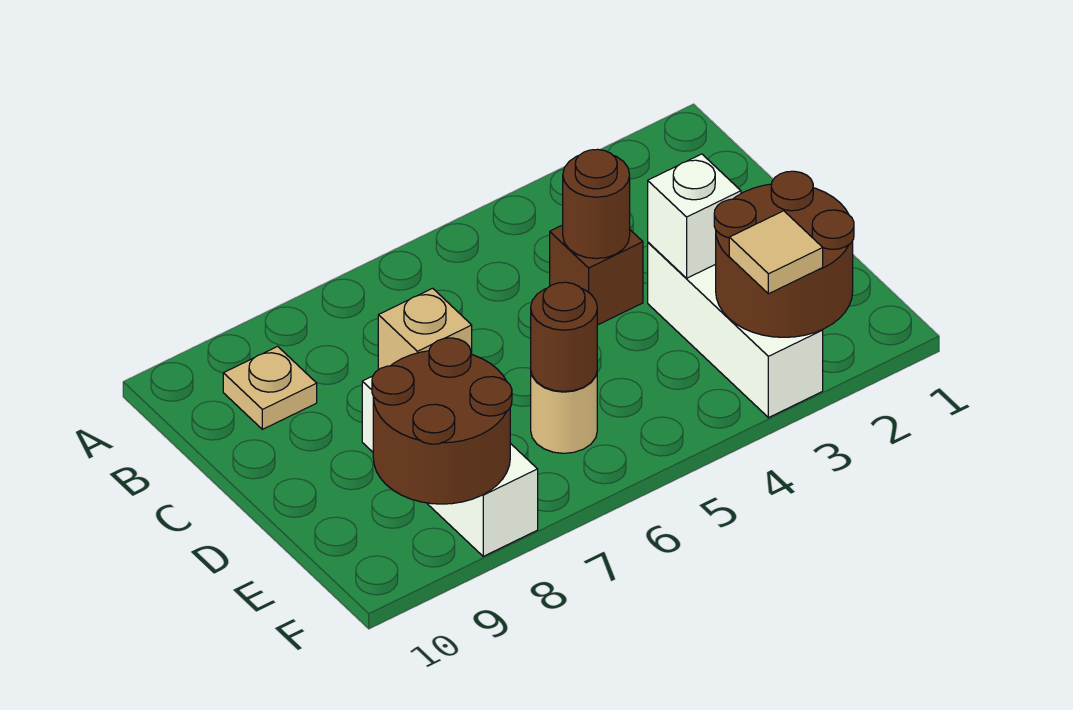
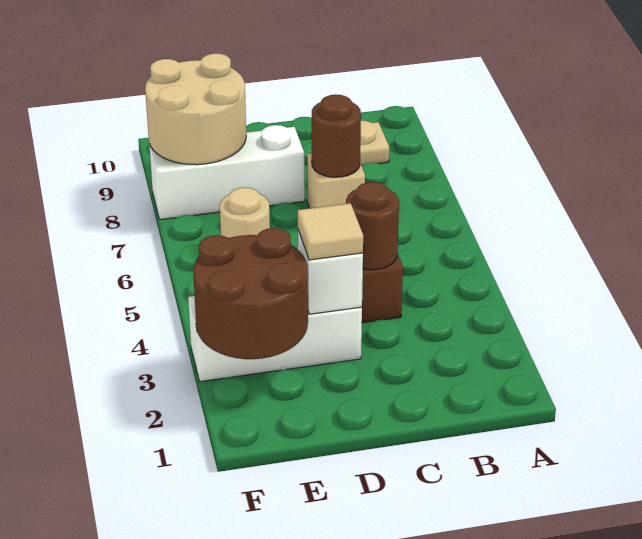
brown 1x1 round brick [531,282,597,391] -> brown 1x1 round brick moved to [312,95,361,177]
brown 2x2 round brick [372,338,512,504] -> tan 2x2 round brick [145,53,246,165]
tan 1x1 tile [729,211,823,294] -> tan 1x1 tile moved to [298,203,363,260]

